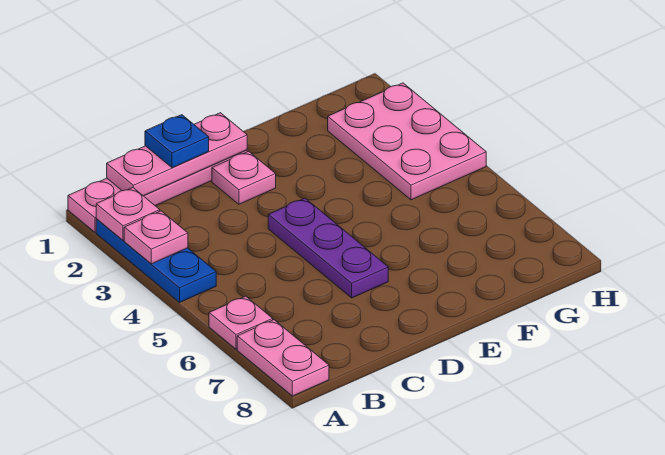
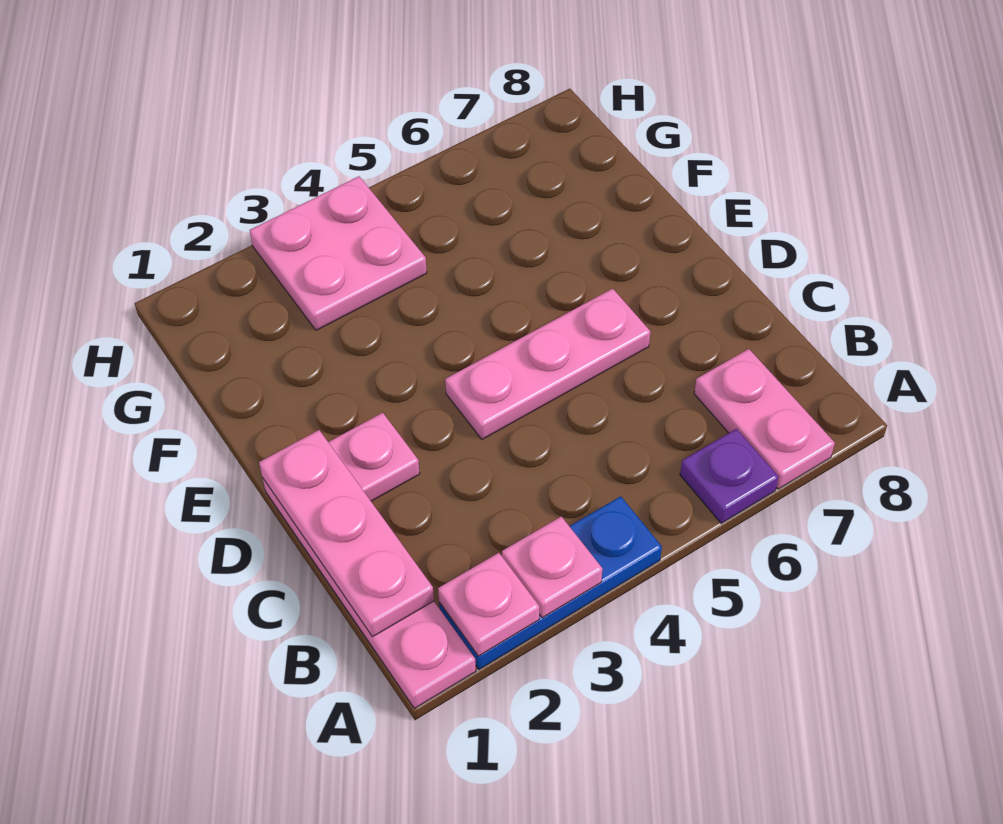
pink 1x1 plate [209,296,273,349] -> purple 1x1 plate [680,429,778,523]
pink 1x2 plate [237,320,329,396] -> pink 1x2 plate turned to [694,349,835,489]
blue 1x1 plate [145,115,209,168] -> none
purple 1x3 plate [268,198,388,298] -> pink 1x3 plate [445,289,650,439]
pink 2x3 plate [328,83,486,200] -> pink 2x2 plate [250,176,427,330]

